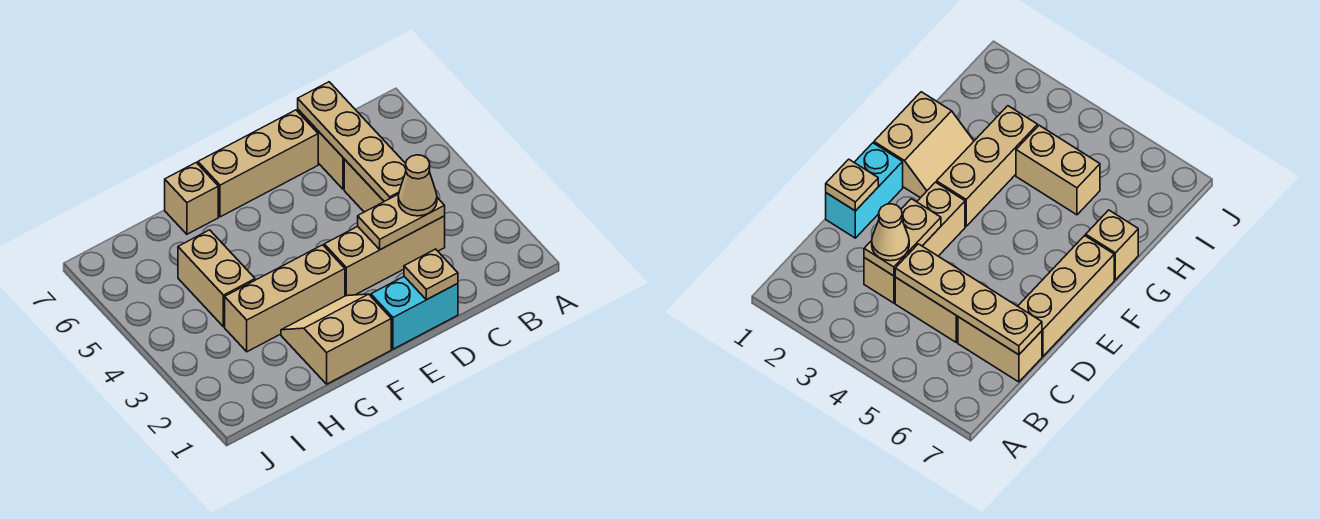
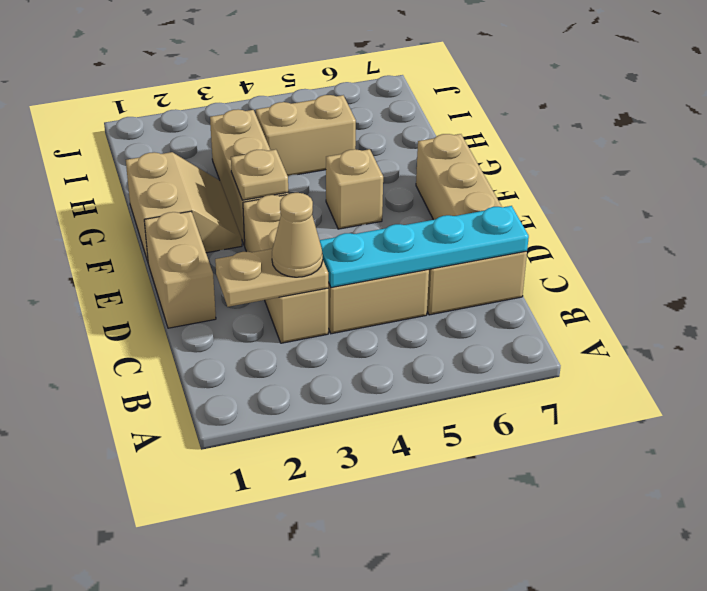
tan 1x2 plate [358,194,445,250] -> tan 1x2 plate turned to [215,249,328,307]
tan 1x4 plate [298,82,406,201] -> cyan 1x4 plate [320,206,529,288]
cyan 1x2 brick [371,277,458,349] -> tan 1x2 brick [144,211,216,328]
tan 1x1 plate [404,249,458,300] -> tan 1x1 plate moved to [231,149,288,200]
tan 1x1 brick [165,163,218,234] -> tan 1x1 brick moved to [326,149,383,229]

